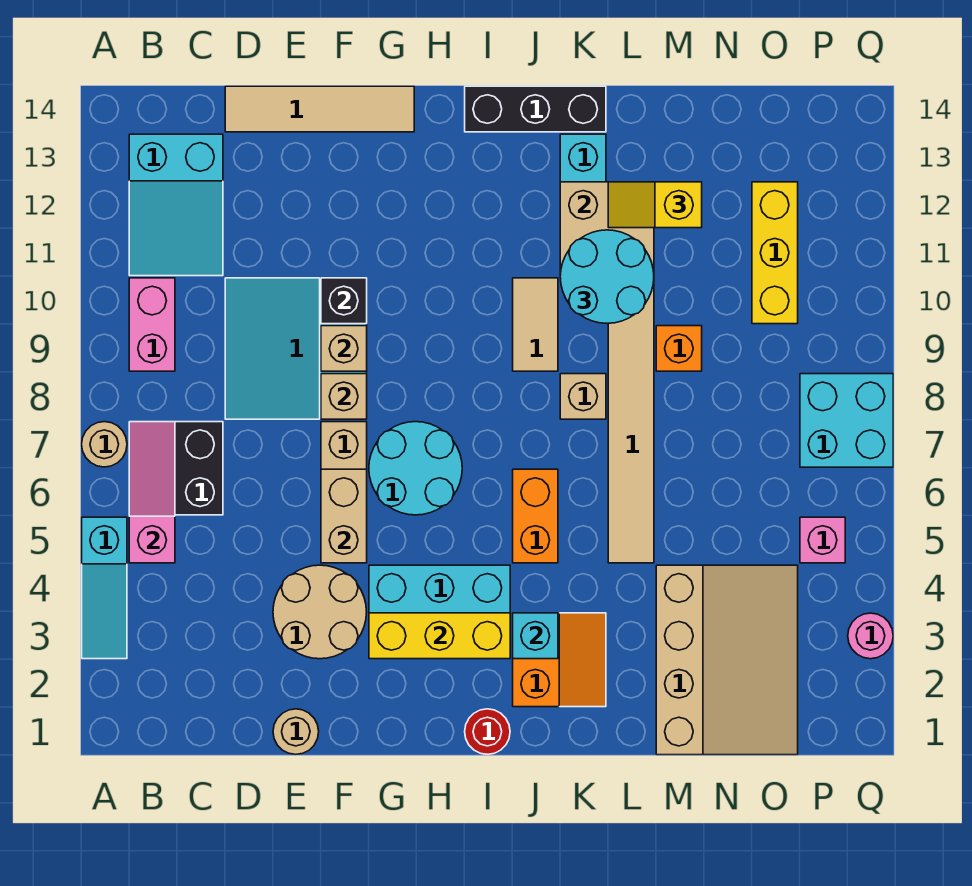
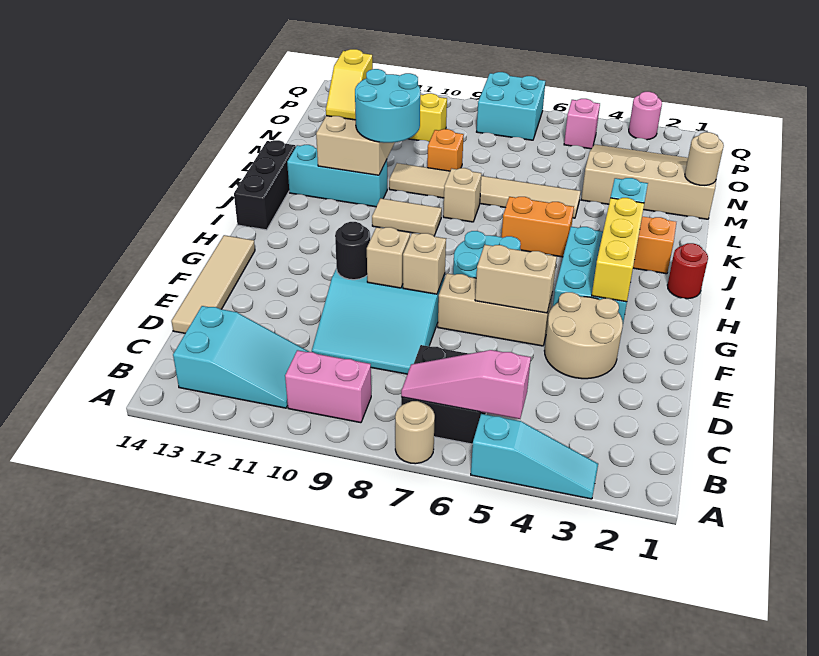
tan 1x1 round brick [273,709,319,754] -> tan 1x1 round brick moved to [685,132,724,185]
black 1x1 brick [321,278,367,324] -> black 1x1 round brick [335,222,370,280]

